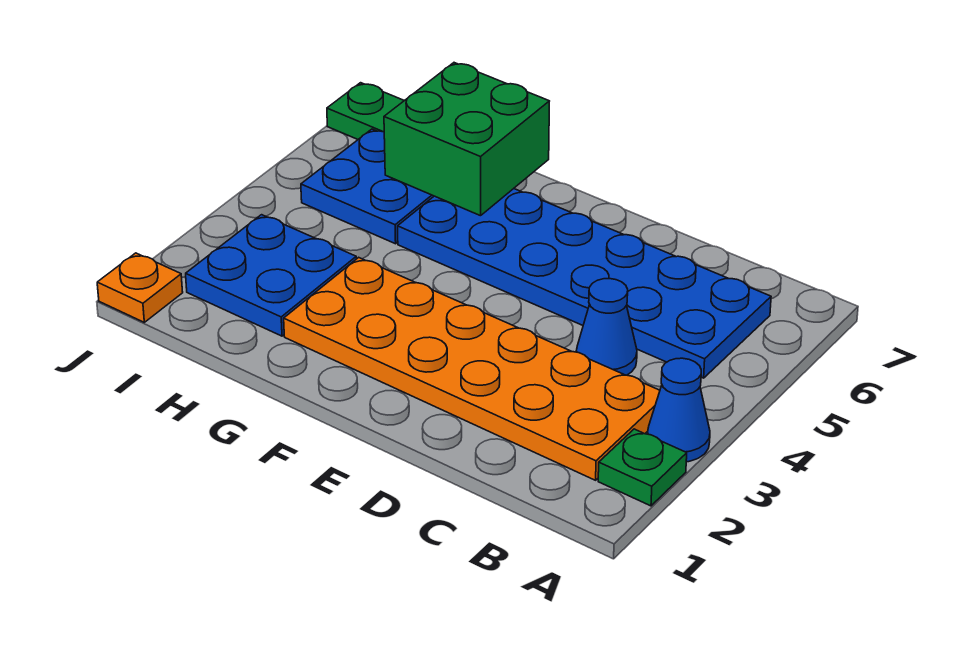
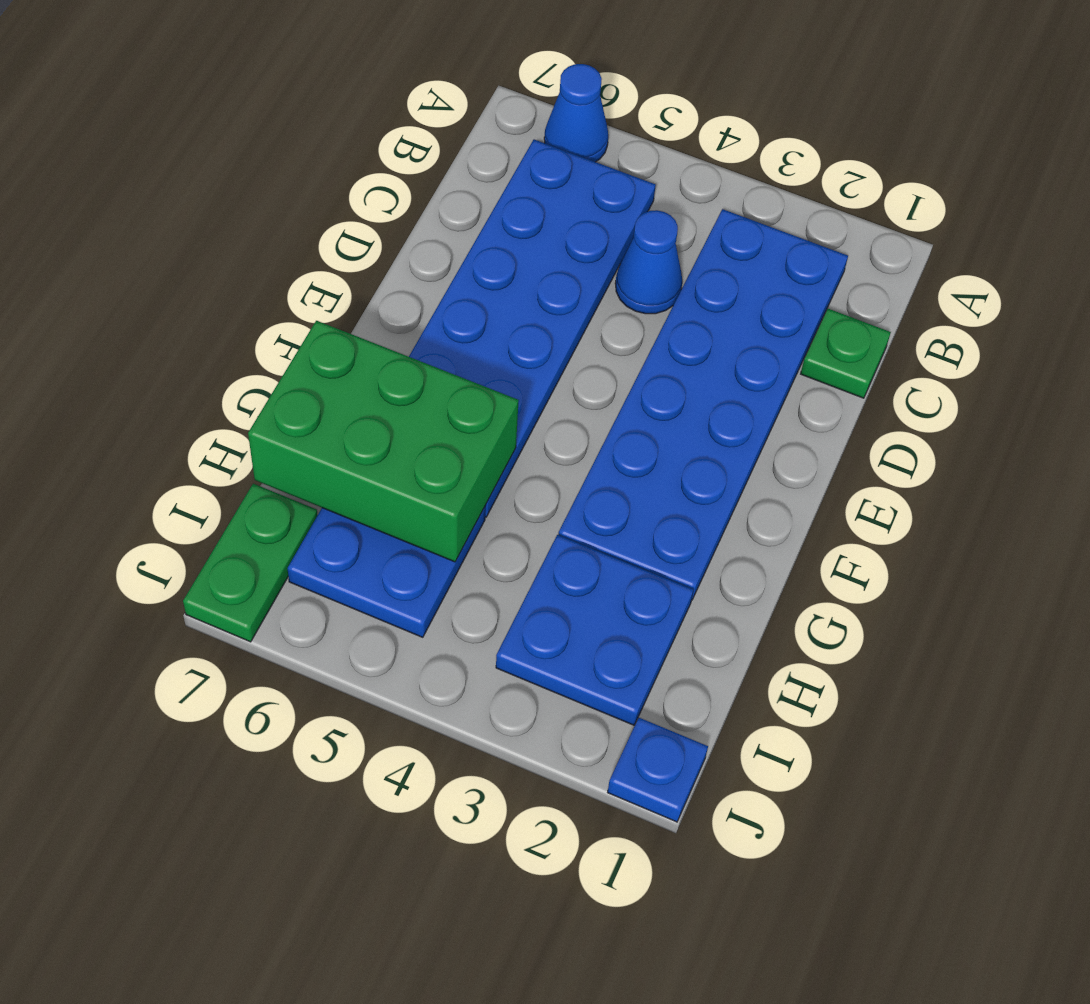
green 1x1 plate [598,429,687,506] -> green 1x1 plate moved to [801,309,891,398]
blue 1x1 cone [648,358,710,462] -> blue 1x1 cone moved to [544,64,608,162]
orange 2x6 plate [284,257,660,480] -> blue 2x6 plate [558,209,848,599]
green 2x2 brick [384,63,549,216] -> green 2x3 brick [248,321,519,562]
orange 1x1 plate [97,253,183,322] -> blue 1x1 plate [608,718,708,822]

